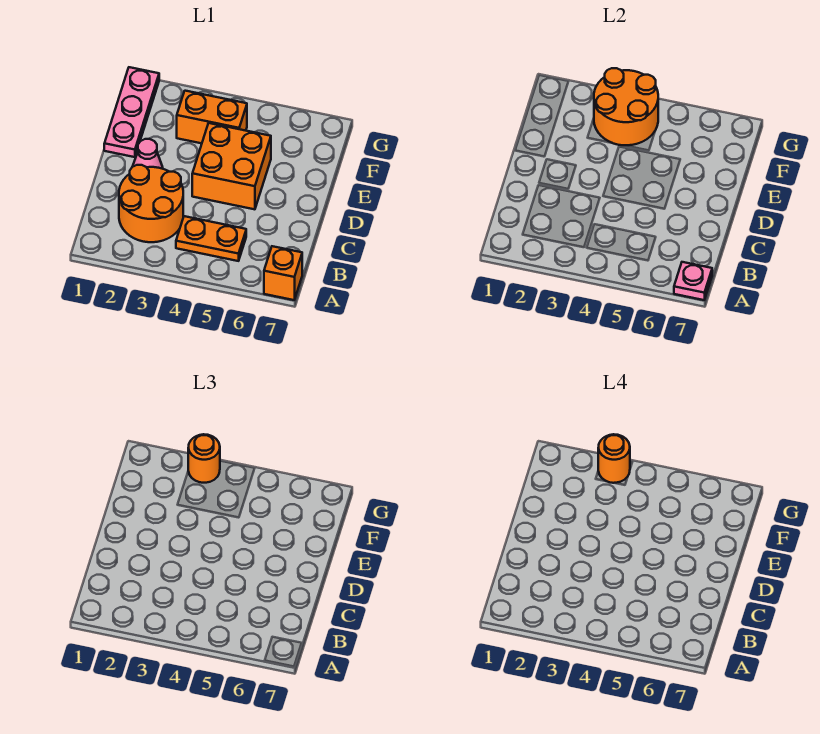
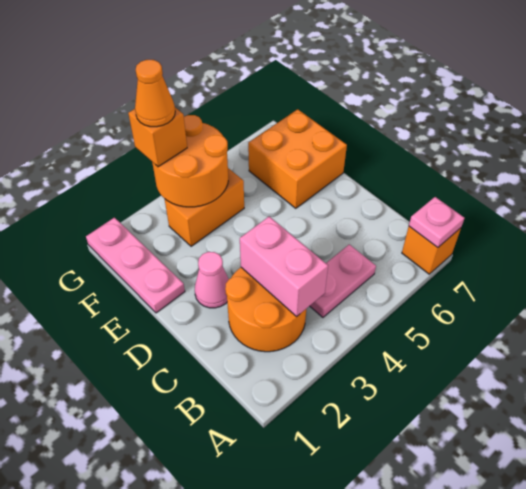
none -> pink 1x2 brick [240,216,328,317]
orange 1x2 plate [176,216,246,261] -> pink 1x2 plate [310,244,376,317]
orange 2x2 brick [192,123,271,209] -> orange 2x2 brick moved to [248,109,347,208]
orange 1x1 round brick [188,434,220,483] -> orange 1x1 brick [128,108,187,167]
orange 1x1 round brick [598,434,630,483] -> orange 1x1 cone [135,60,175,127]

